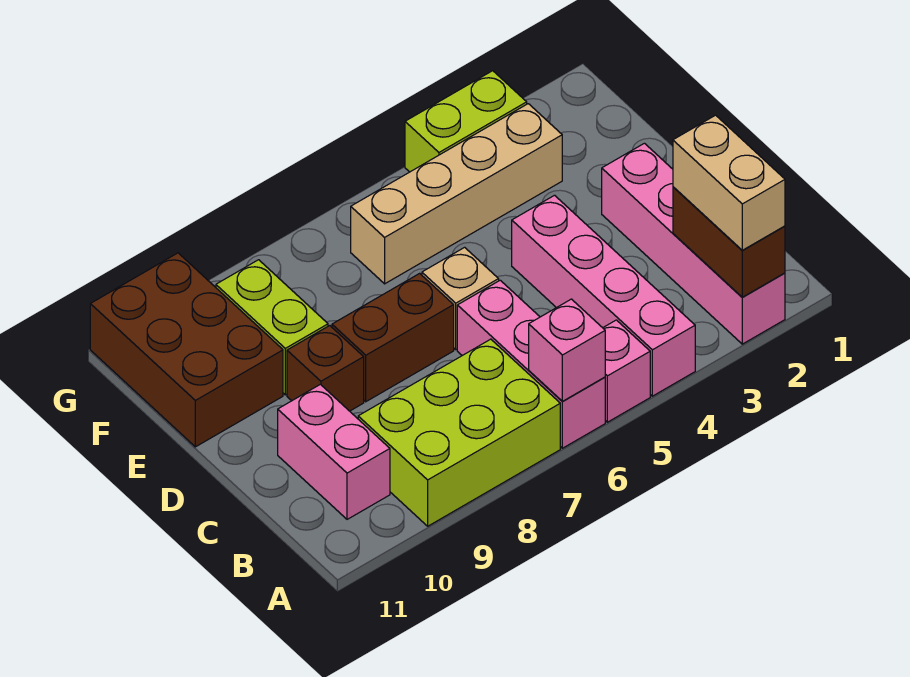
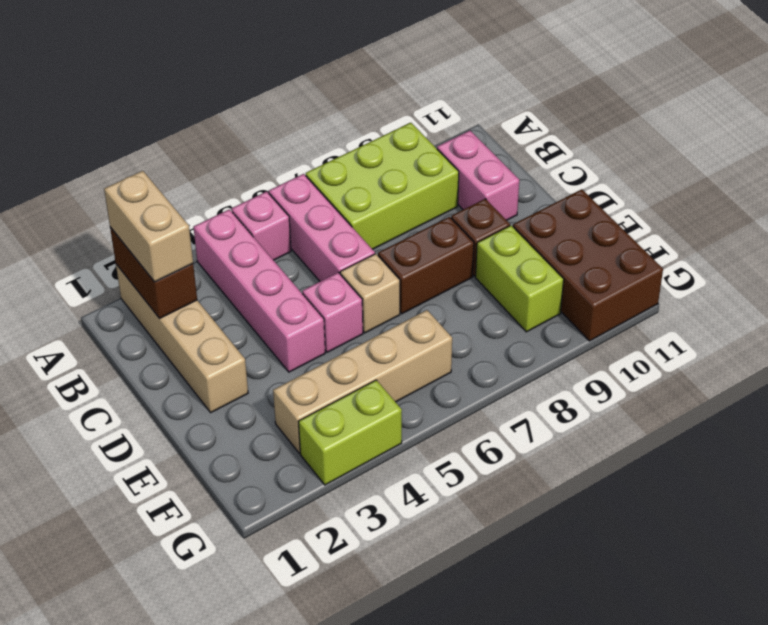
pink 1x4 brick [602,143,785,344] -> tan 1x4 brick [116,264,248,412]
pink 1x1 brick [529,299,605,402] -> pink 1x1 brick moved to [302,272,363,352]

